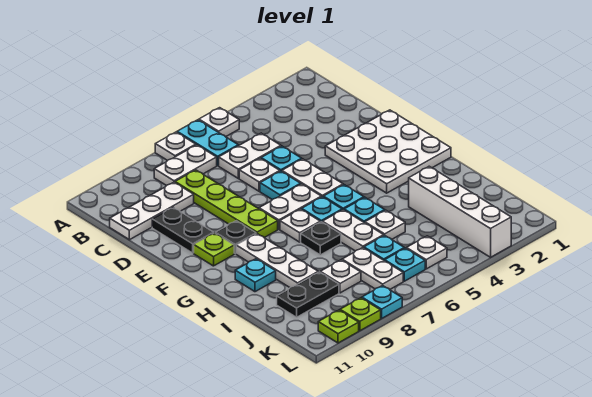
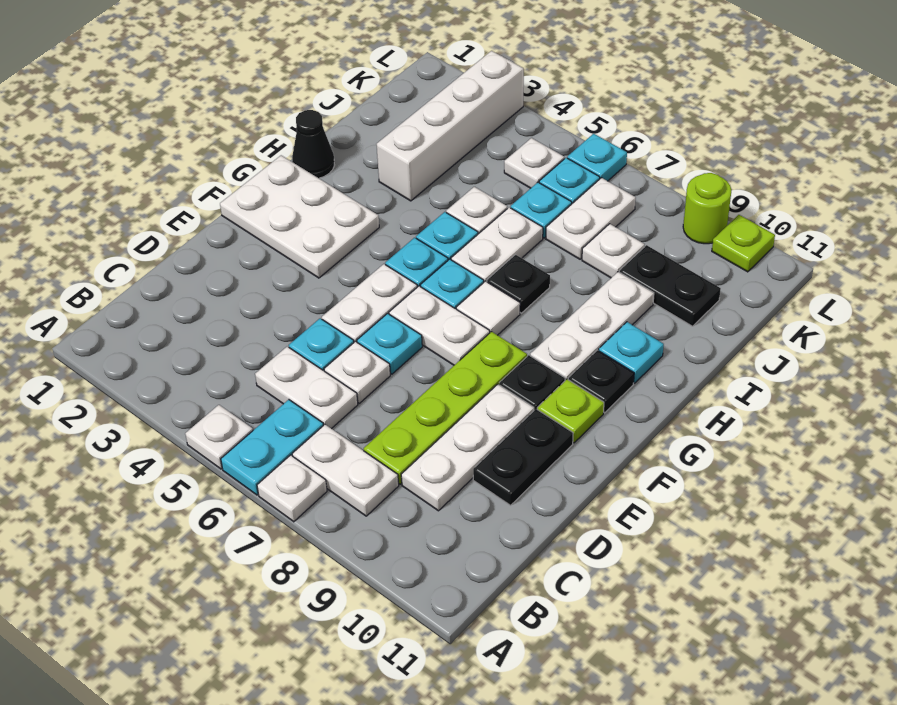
white 1x3 plate [110,182,194,240] -> white 1x3 plate turned to [401,384,534,511]
white 3x3 plate [325,110,451,193] -> white 2x3 plate [220,155,379,278]
white 1x1 plate [280,209,320,242] -> white 1x1 tile [456,281,520,335]
none -> black 1x1 plate [568,350,634,413]
none -> black 1x1 cone [292,110,334,178]
cyan 1x1 plate [362,285,402,318] -> cyan 1x1 plate moved to [567,134,627,181]
lime 1x1 plate [340,298,381,331] -> lime 1x1 round brick [683,173,731,244]

